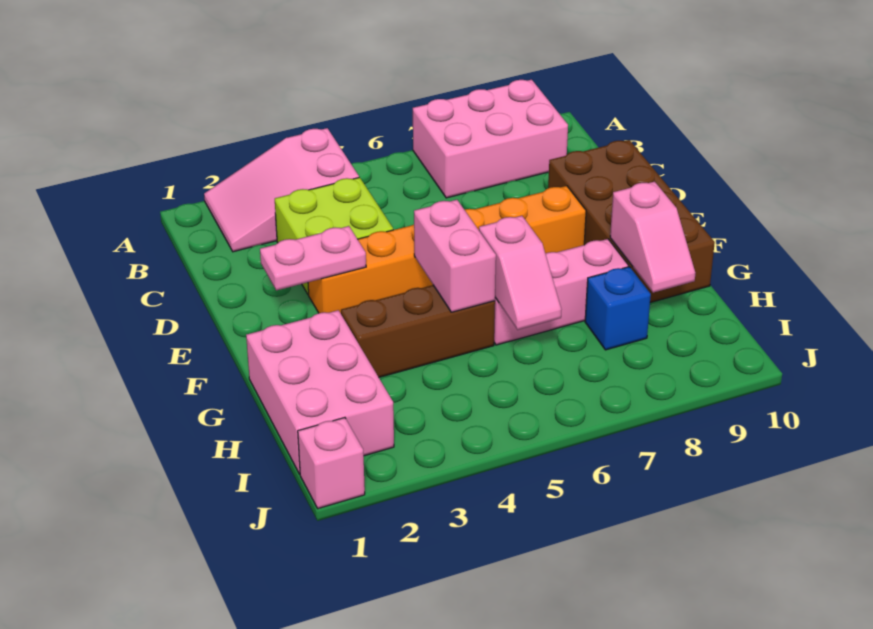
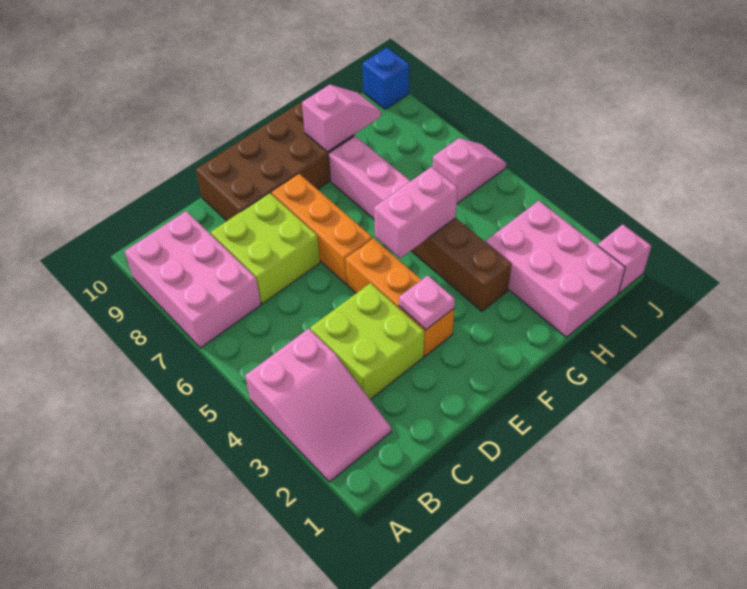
none -> lime 2x2 brick [211,193,320,304]
pink 1x2 plate [260,226,366,290] -> pink 1x1 plate [399,275,455,330]
pink 2x3 brick [246,310,394,474] -> pink 2x3 brick turned to [486,201,625,337]
pink 1x2 slope [479,216,561,330] -> pink 1x2 slope moved to [433,138,506,203]
blue 1x1 brick [585,267,651,350] -> blue 1x1 brick moved to [363,48,409,109]

